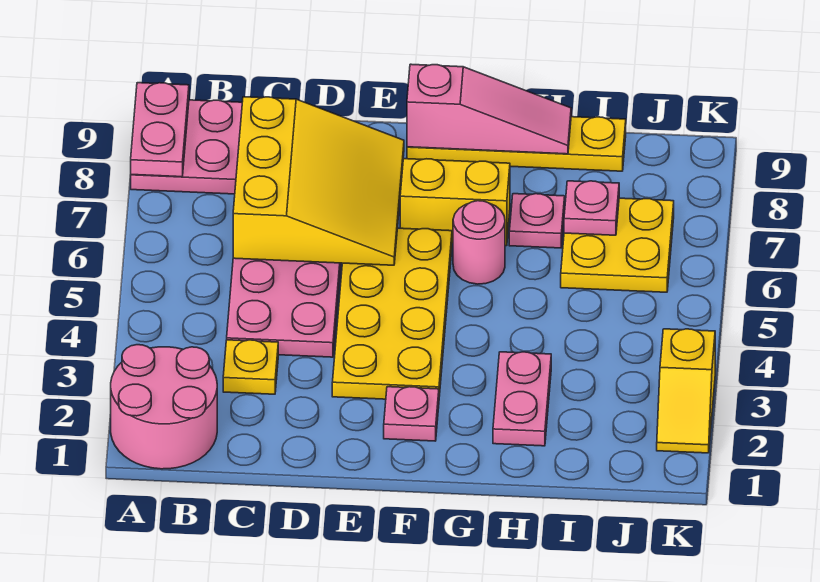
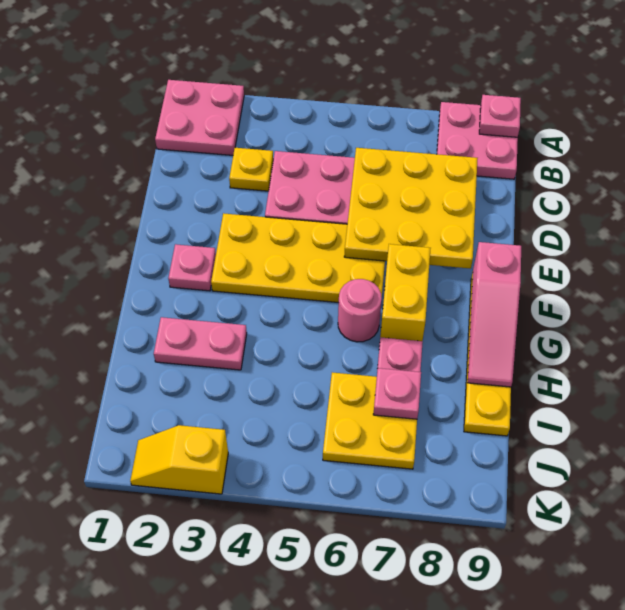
pink 2x2 round brick [111,345,217,469] -> pink 2x2 plate [155,80,244,155]
pink 1x2 plate [131,83,189,177] -> pink 1x1 plate [479,95,521,137]
yellow 3x3 slope [233,97,404,265] -> yellow 3x3 plate [344,148,478,269]

